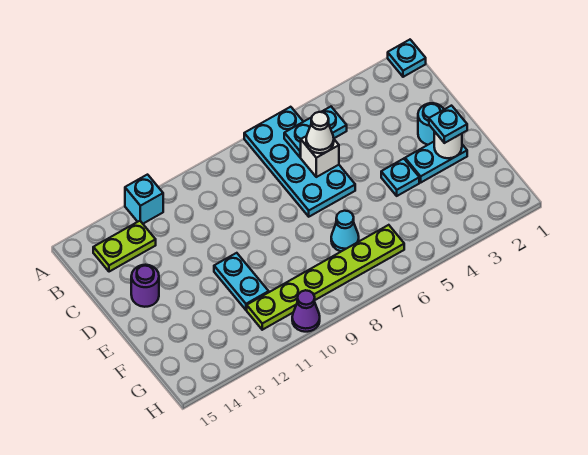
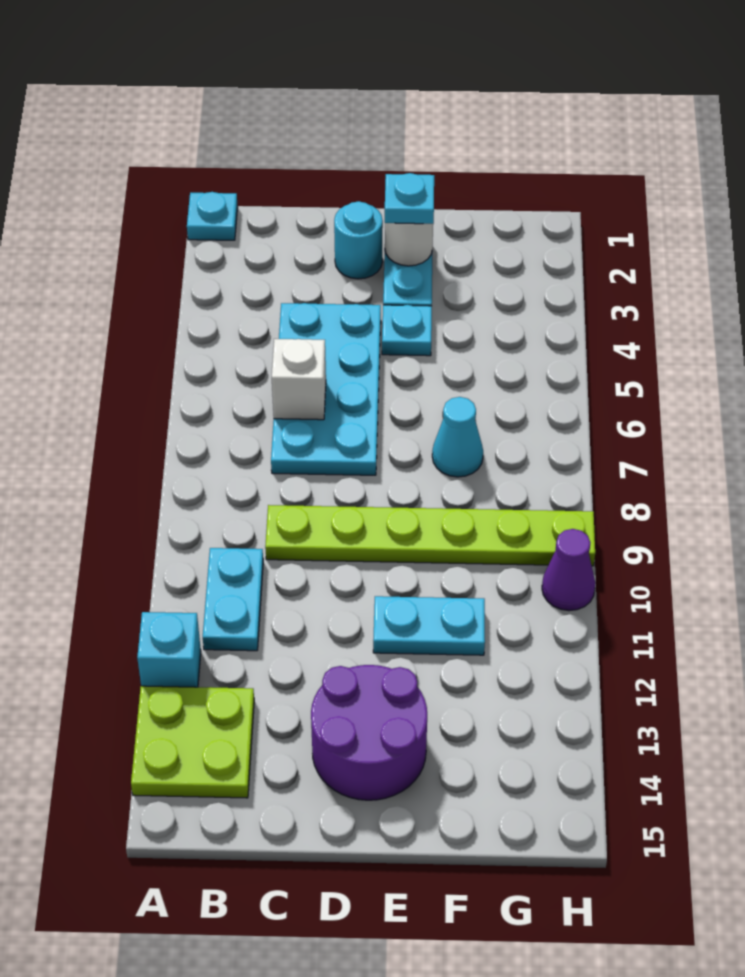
cyan 2x4 plate [244,107,355,217] -> cyan 2x4 plate turned to [271,303,381,475]
cyan 1x2 plate [284,107,347,157] -> cyan 1x2 plate moved to [203,548,263,651]
lime 1x2 plate [93,221,156,272] -> lime 2x2 plate [131,686,254,798]
white 1x1 cone [306,112,334,153] -> none
purple 1x1 round brick [131,265,159,307] -> purple 2x2 round brick [311,665,427,800]
lime 1x6 plate [247,225,404,330] -> lime 1x6 plate turned to [265,505,595,566]

